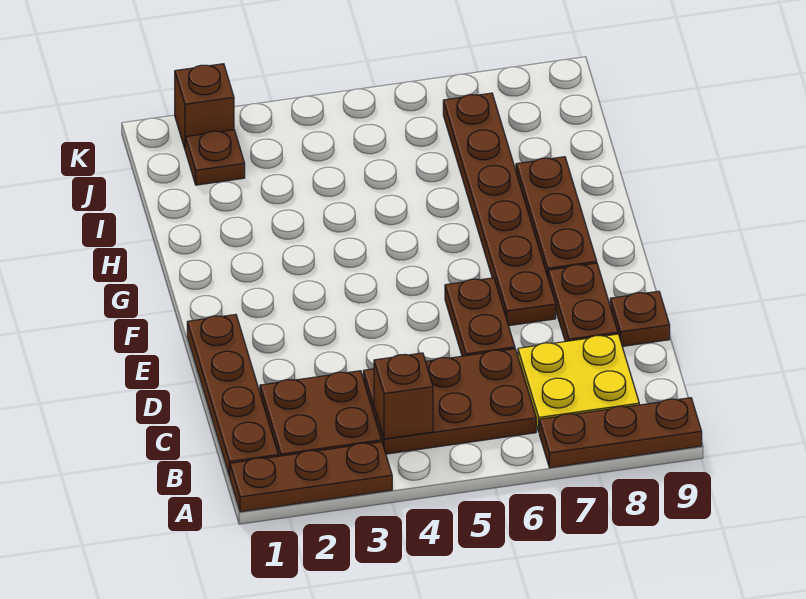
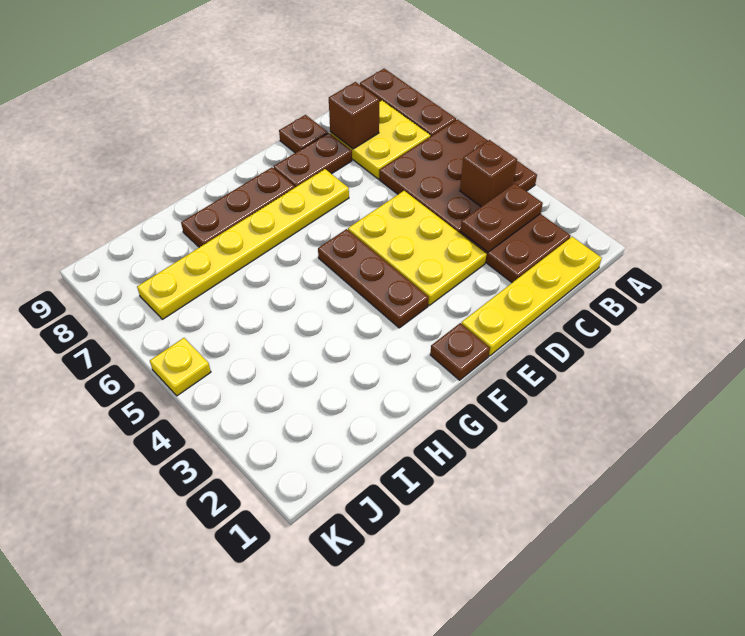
brown 1x3 plate [230,442,392,512] -> brown 1x3 plate moved to [318,229,429,328]
brown 1x4 plate [187,315,278,476] -> yellow 1x4 plate [461,237,602,356]
brown 2x3 plate [363,349,536,454] -> brown 3x3 plate [379,119,537,233]
none -> yellow 2x3 plate [348,191,487,305]
brown 1x2 plate [445,278,515,356] -> brown 1x2 plate moved to [460,183,543,252]
brown 1x6 plate [443,93,556,326] -> yellow 1x6 plate [137,169,349,319]
brown 1x1 plate [185,130,245,185] -> brown 1x1 plate moved to [430,323,490,380]
brown 1x1 brick [175,64,234,148] -> brown 1x1 brick moved to [329,82,379,149]
none -> yellow 1x1 plate [150,338,211,396]

